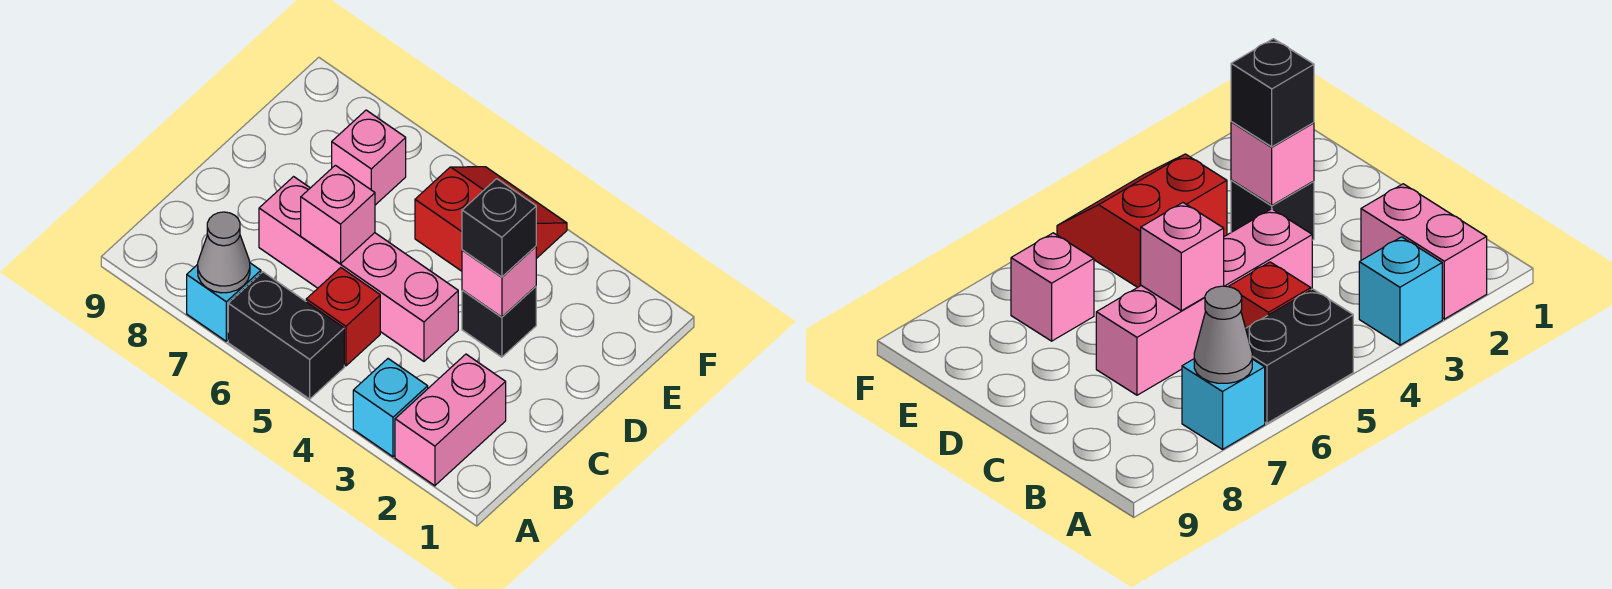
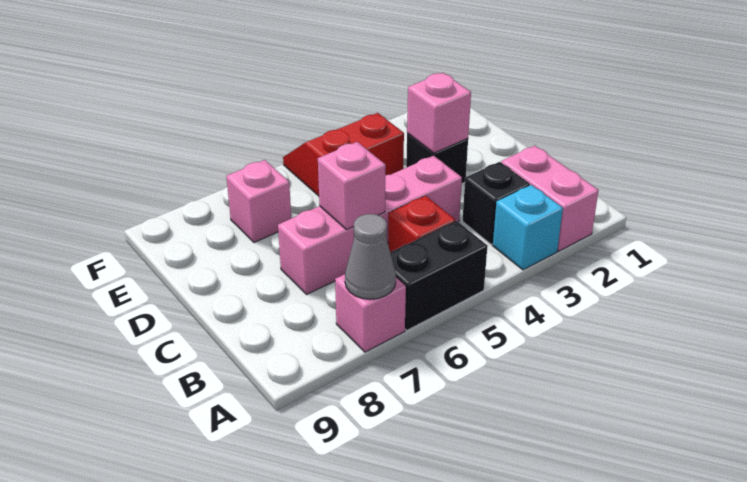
cyan 1x1 brick [187,263,261,341] -> pink 1x1 brick [335,274,406,352]
black 1x1 brick [462,179,536,277] -> black 1x1 brick moved to [462,162,530,244]

